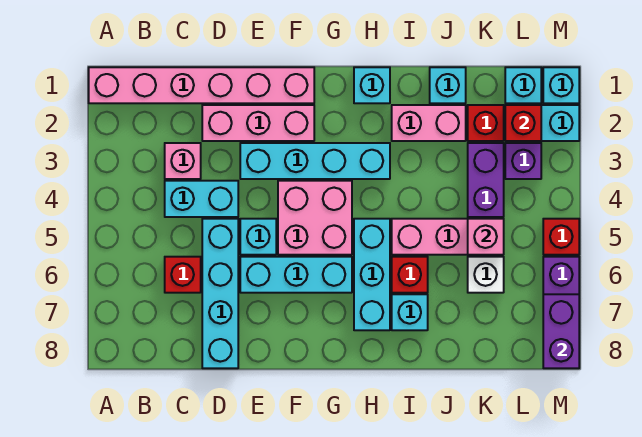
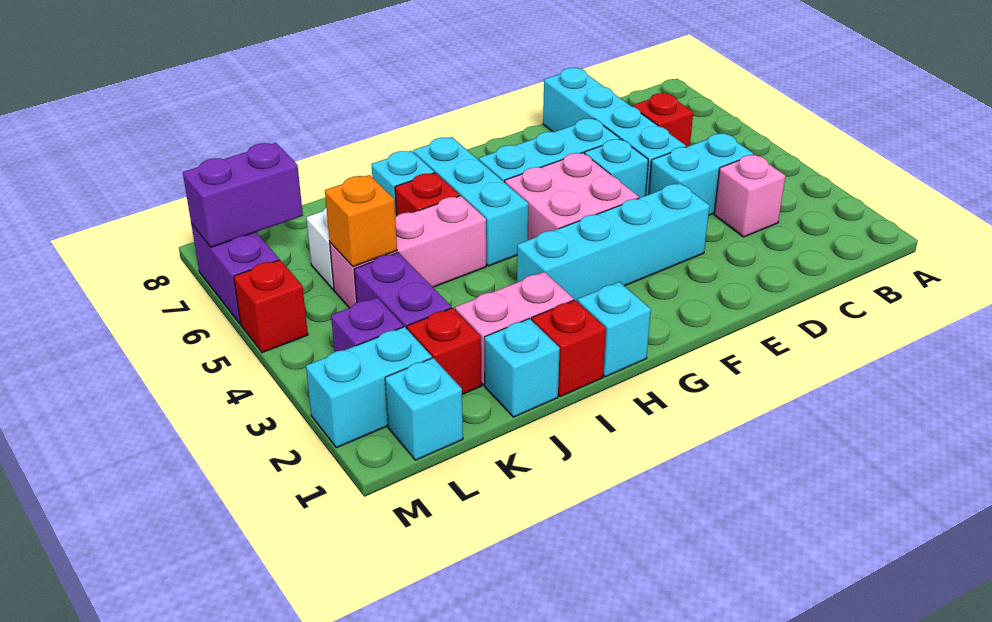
pink 1x6 brick [89,67,314,103] -> none
pink 1x3 brick [202,105,314,141] -> none
pink 1x1 brick [468,219,504,255] -> orange 1x1 brick [325,175,397,267]
red 1x1 brick [505,105,541,141] -> red 1x1 brick moved to [532,300,606,397]
cyan 1x1 brick [543,67,579,103] -> none
purple 1x2 brick [543,294,579,368] -> purple 1x2 brick turned to [183,143,303,247]

